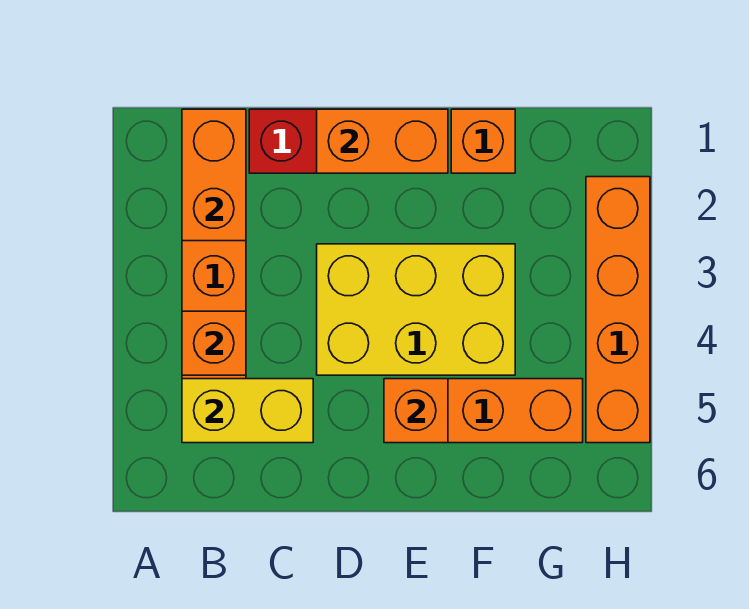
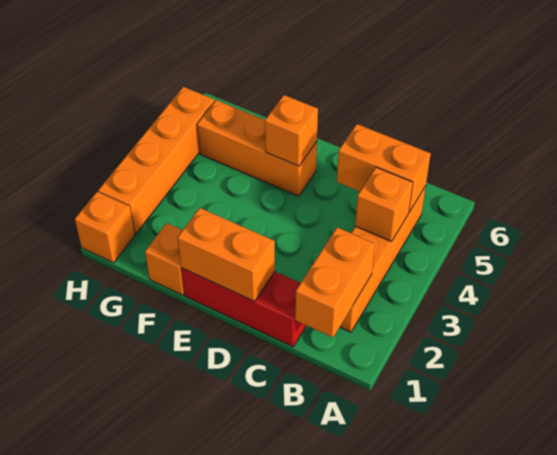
yellow 1x2 brick [182,379,313,443] -> orange 1x2 brick [337,124,431,212]
yellow 2x3 brick [317,244,515,375] -> none
none -> orange 1x1 brick [75,192,135,263]

